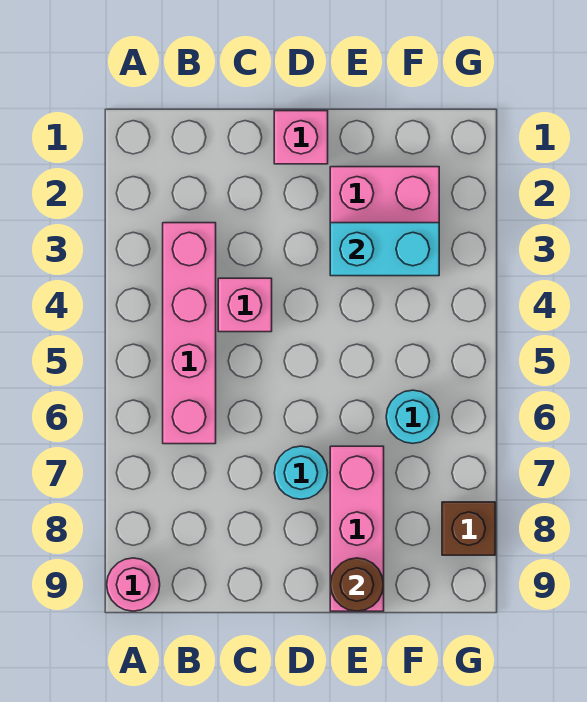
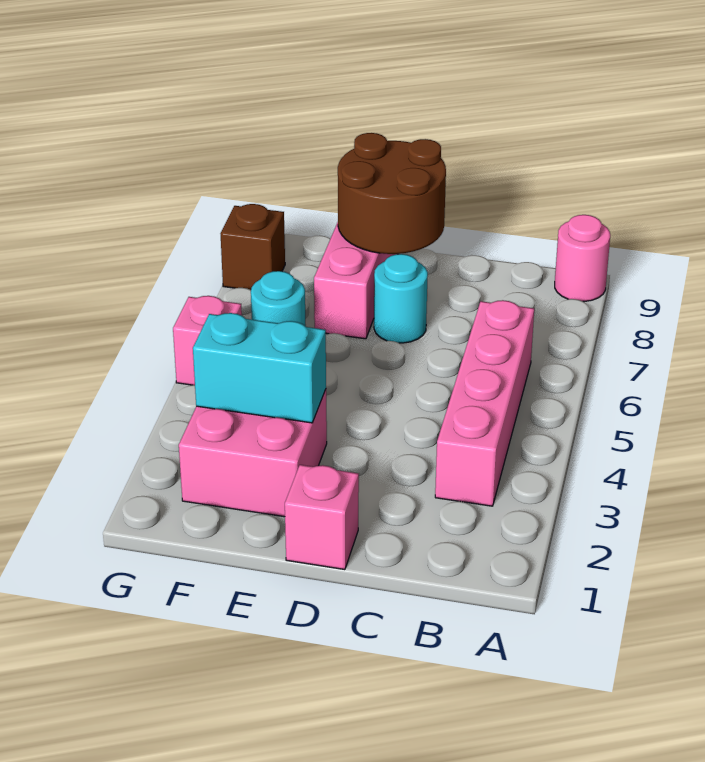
pink 1x1 brick [218,278,272,332] -> pink 1x1 brick moved to [173,296,242,385]
brown 1x1 round brick [330,558,384,611] -> brown 2x2 round brick [338,133,446,254]

